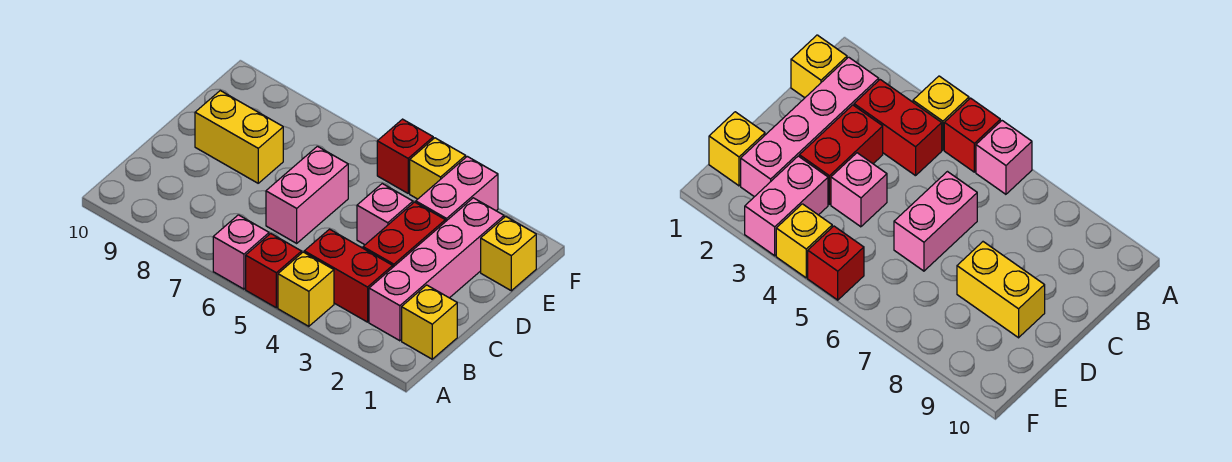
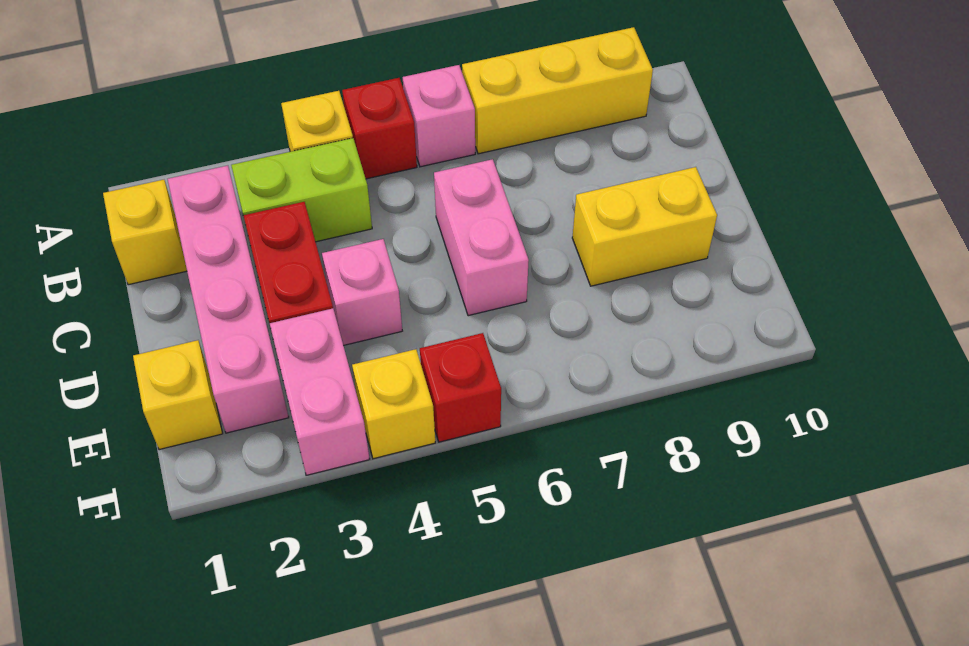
none -> yellow 1x3 brick [462,27,653,154]
red 1x2 brick [304,229,393,322] -> lime 1x2 brick [231,138,372,242]

